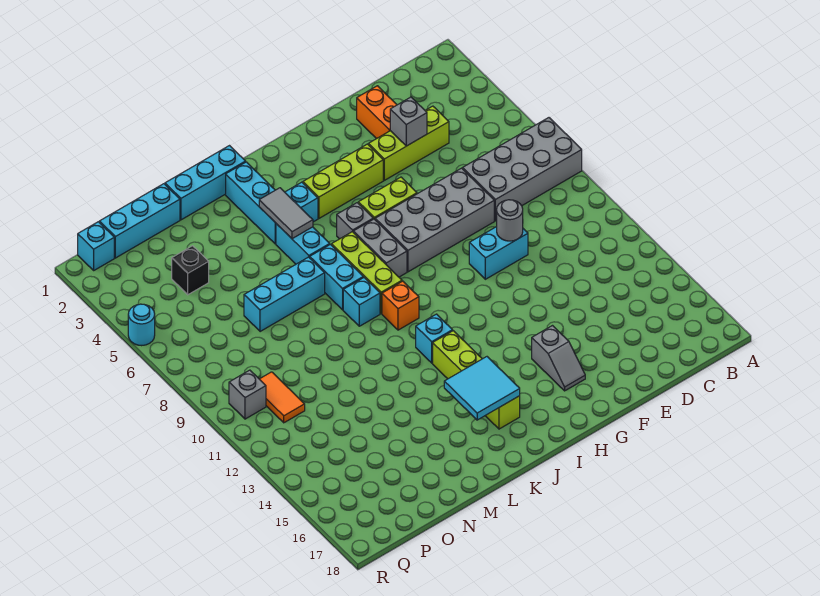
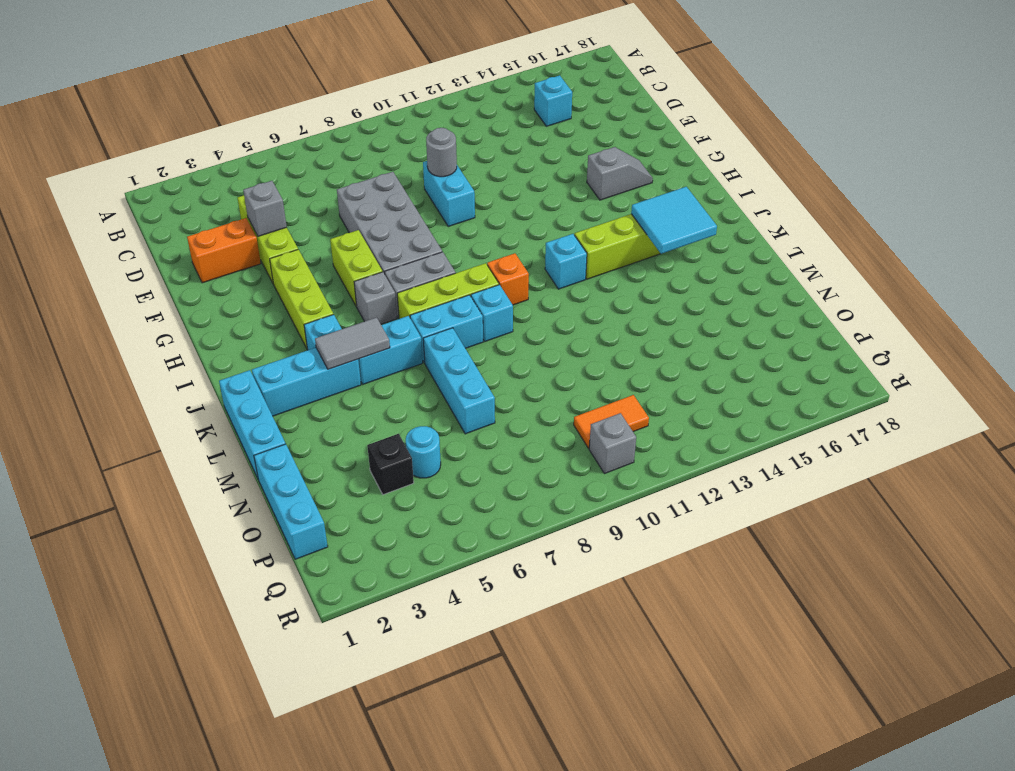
grey 2x4 brick [463,118,582,221] -> none
cyan 1x1 brick [78,222,114,270] -> cyan 1x1 brick moved to [534,75,572,126]
cyan 1x1 round brick [128,304,155,346] -> cyan 1x1 round brick moved to [406,426,441,478]

